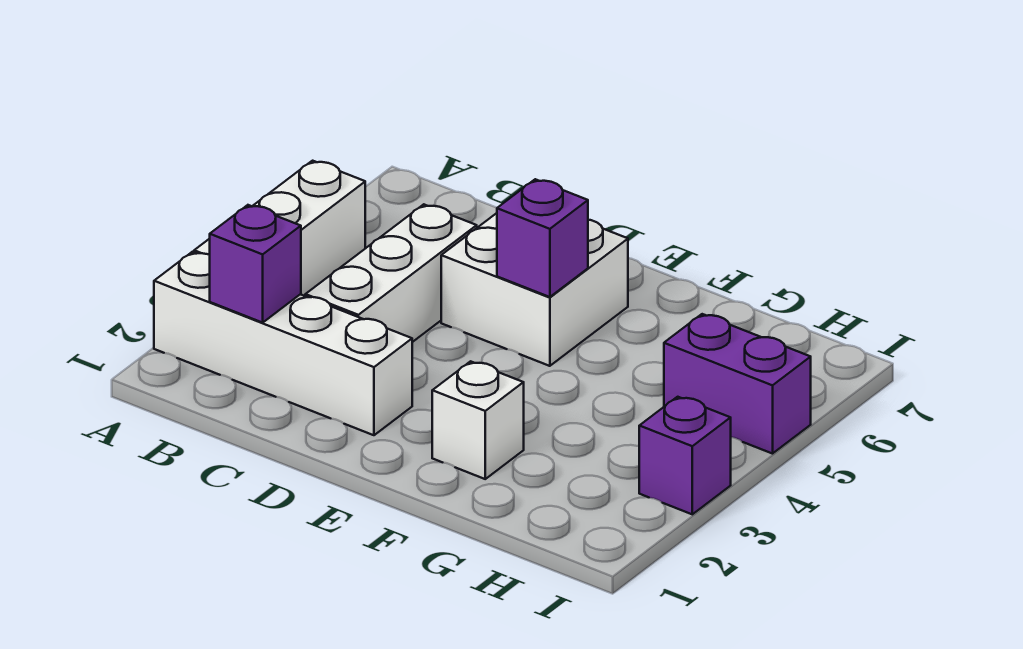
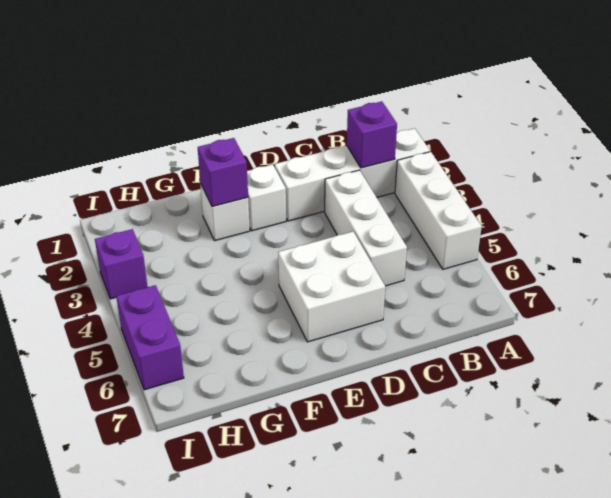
none -> white 1x1 brick [247,164,286,231]
purple 1x1 brick [497,179,588,297] -> purple 1x1 brick moved to [198,138,248,207]
purple 1x2 brick [664,314,811,454] -> purple 1x2 brick turned to [116,285,184,390]

